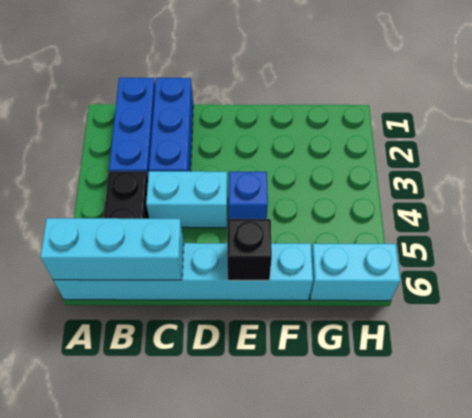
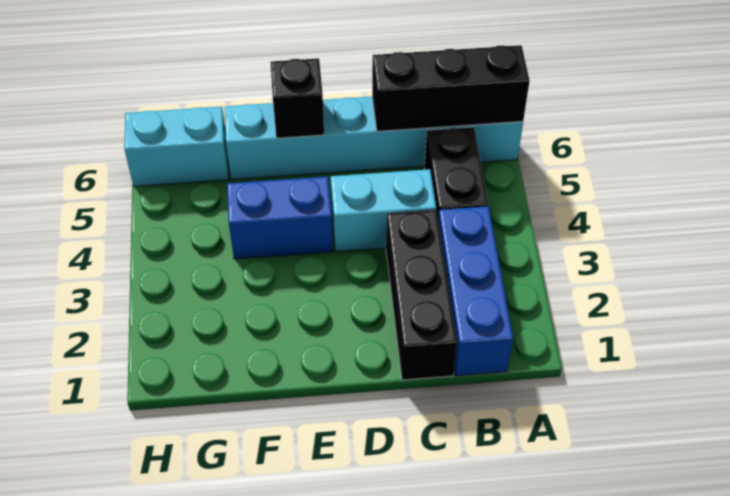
cyan 1x3 brick [41,218,184,280] -> black 1x3 brick [372,45,530,131]
blue 1x3 brick [149,78,193,171] -> black 1x3 brick [386,210,457,380]
blue 1x1 brick [229,172,268,219] -> blue 1x2 brick [227,176,333,259]

